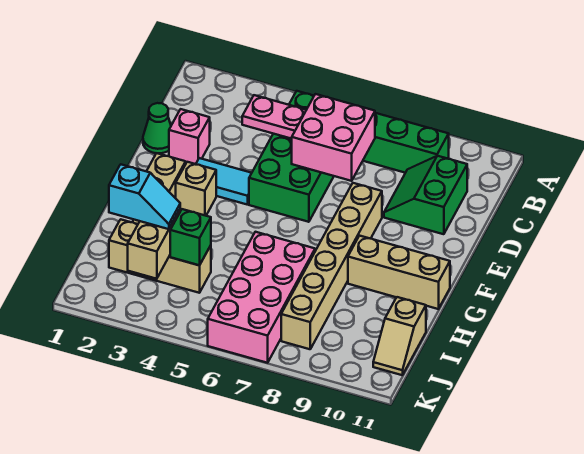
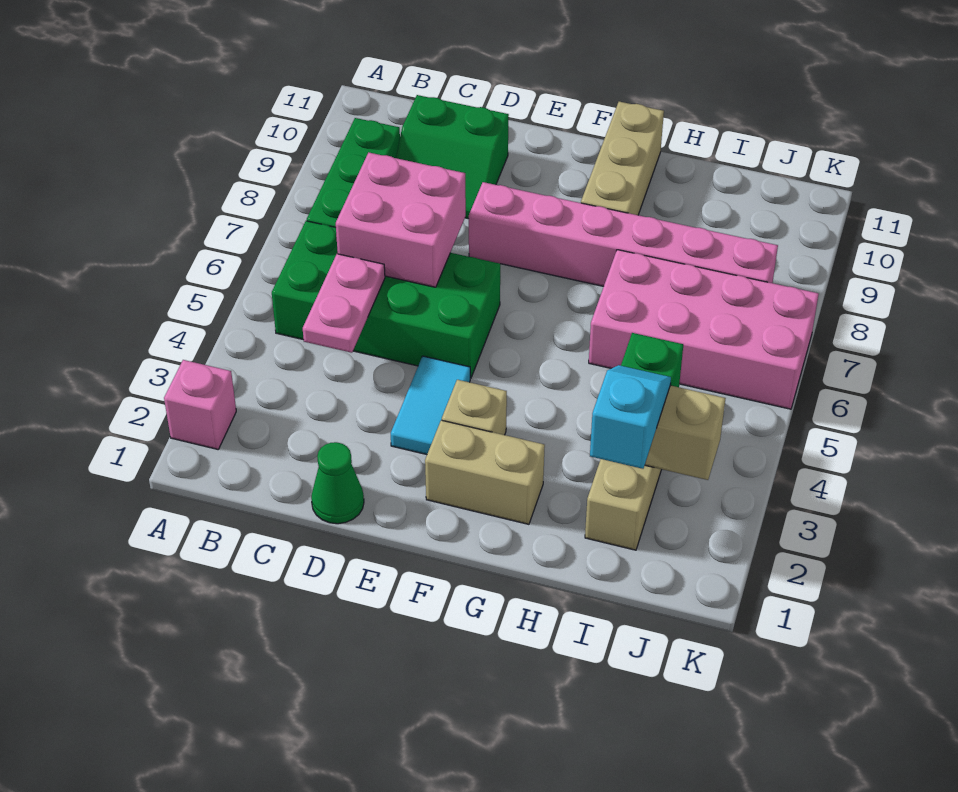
pink 1x1 brick [169,109,210,164] -> pink 1x1 brick moved to [164,360,236,449]
tan 1x6 brick [281,183,382,349] -> pink 1x6 brick [469,182,778,286]
tan 1x2 slope [373,297,426,375] -> none

